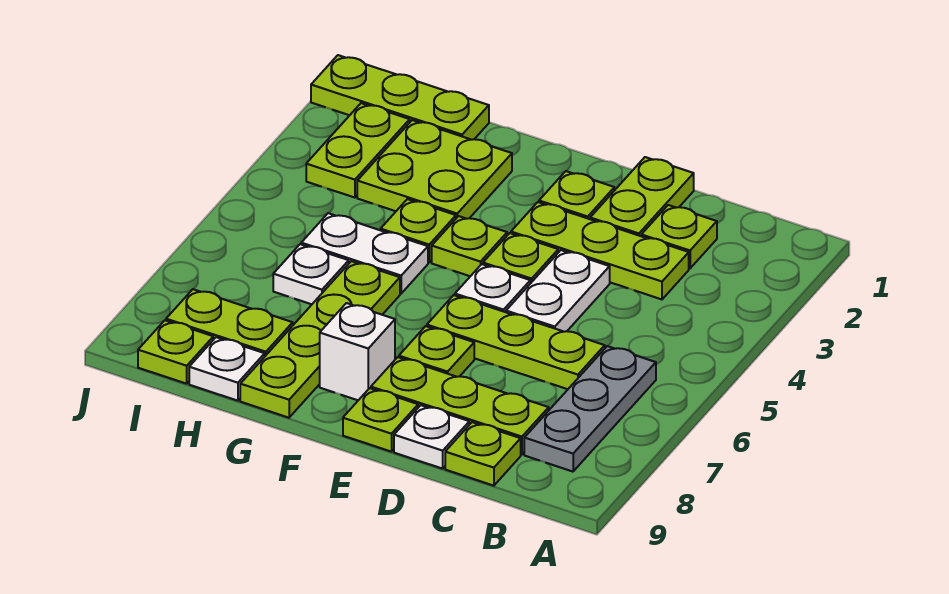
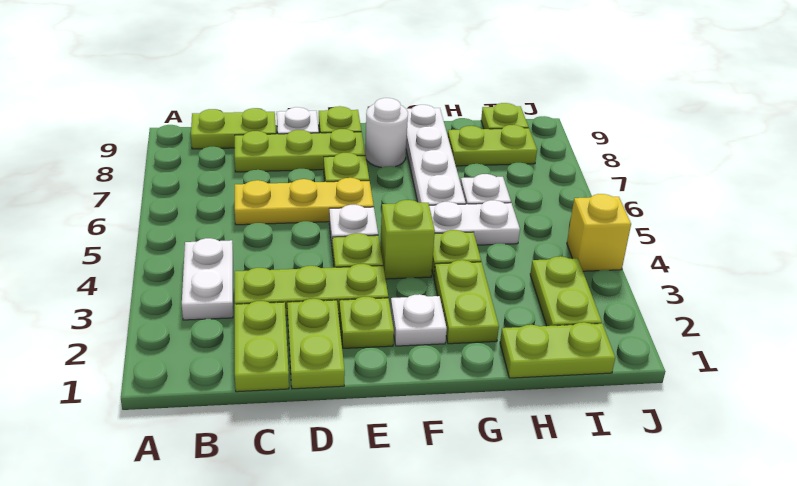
grey 1x3 plate [524,346,656,472] -> none
lime 1x1 plate [641,205,717,268] -> lime 1x2 plate [235,301,289,392]
lime 1x3 plate [427,295,605,389] -> yellow 1x3 plate [235,178,374,225]
lime 1x1 plate [445,422,521,486] -> lime 1x2 plate [191,108,276,149]
white 1x2 plate [506,250,610,332] -> white 1x2 plate moved to [182,238,233,320]
lime 1x1 plate [432,216,507,276] -> lime 1x1 brick [380,200,435,279]
white 1x1 brick [320,303,395,400] -> white 1x1 round brick [365,98,408,168]
lime 2x2 plate [357,120,512,219] -> lime 1x2 plate [434,260,499,344]
lime 1x4 plate [240,261,400,418] -> white 1x4 plate [406,105,466,205]
lime 1x3 plate [311,55,489,140] -> lime 1x2 plate [500,322,615,378]
white 1x1 plate [189,337,265,401] -> white 1x1 plate moved to [390,294,447,346]
none -> yellow 1x1 brick [567,194,631,271]

